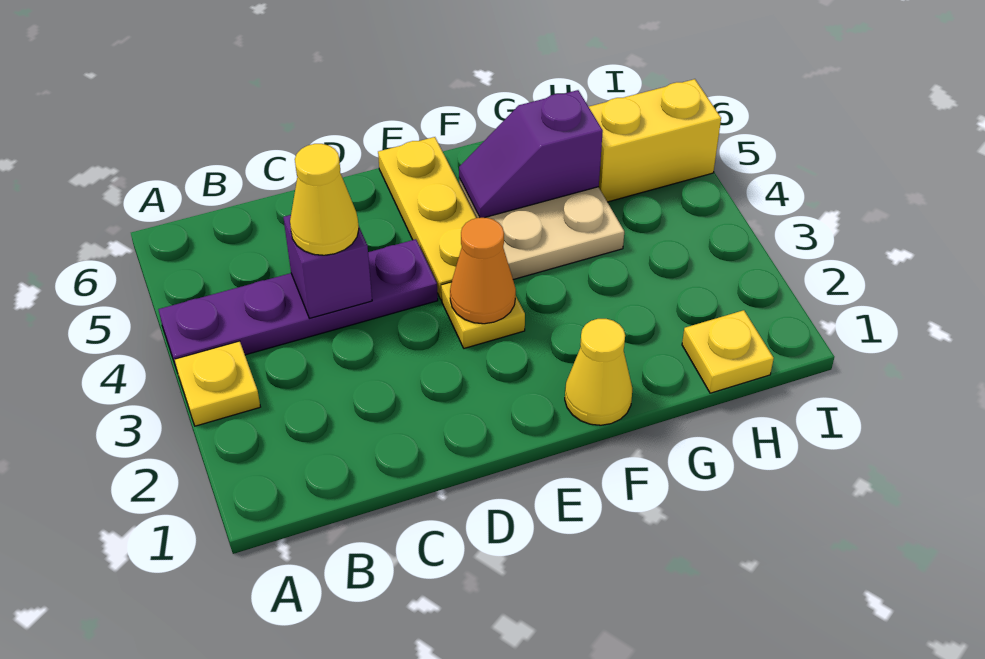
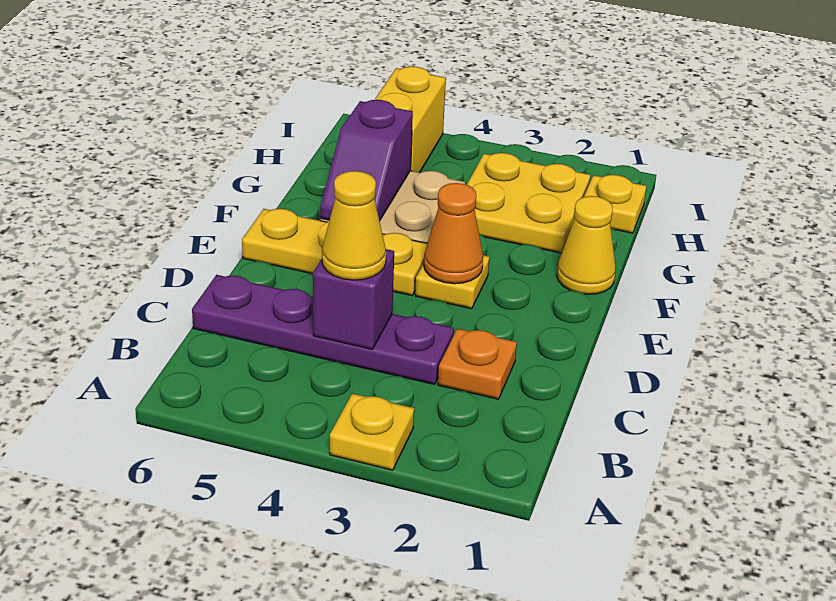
purple 1x4 plate [158,239,438,373] -> purple 1x4 plate turned to [192,275,454,384]
none -> orange 1x1 plate [438,328,517,399]
none -> yellow 2x2 plate [467,153,590,253]

